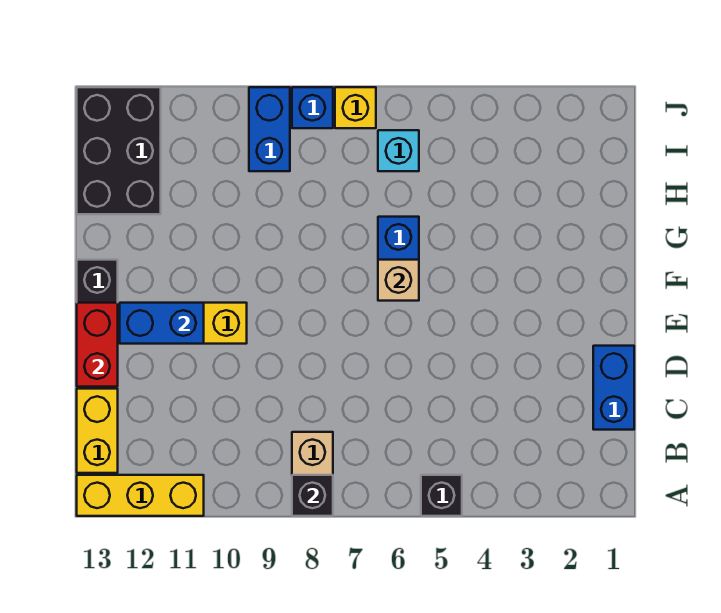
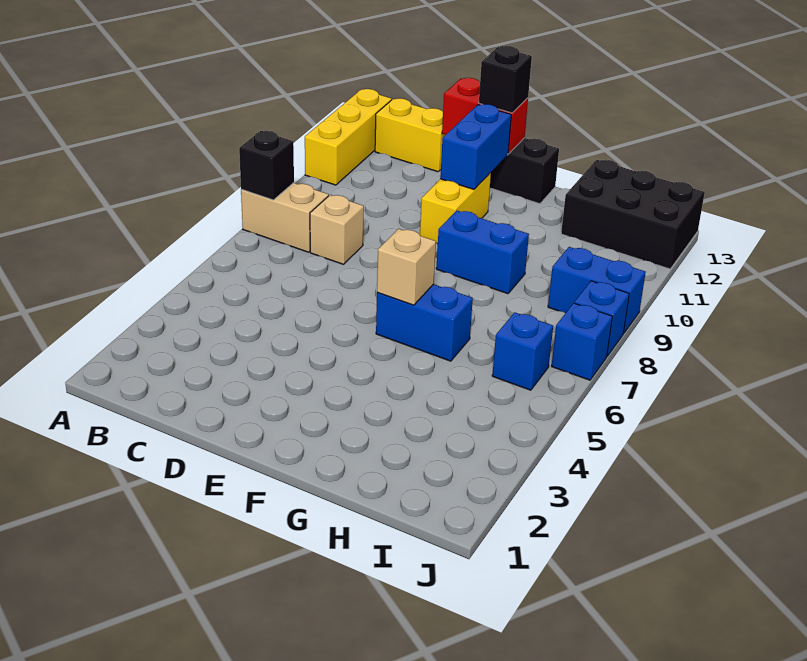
black 1x1 brick [421,475,462,516] -> black 1x1 brick moved to [479,46,532,113]
blue 1x2 brick [593,346,634,430] -> blue 1x2 brick moved to [436,211,529,294]
none -> tan 1x1 brick [310,195,364,264]
cyan 1x1 brick [378,130,419,171] -> blue 1x1 brick [492,312,553,390]
yellow 1x1 brick [335,87,376,128] -> blue 1x1 brick [552,303,612,380]

